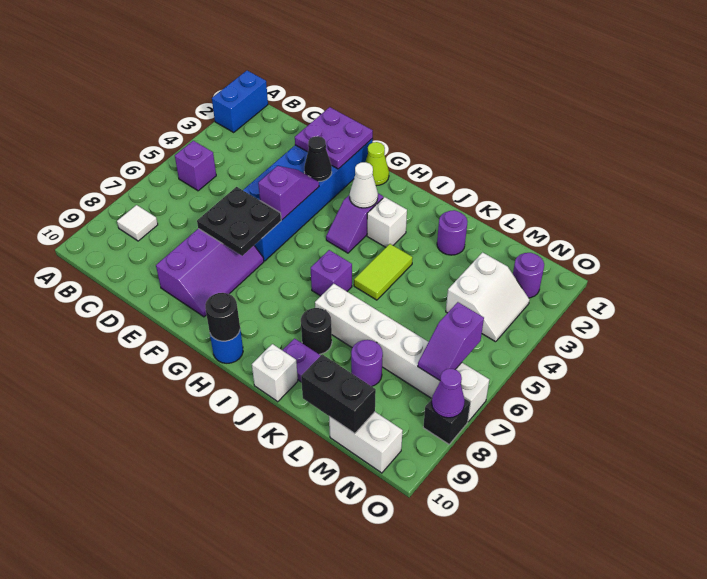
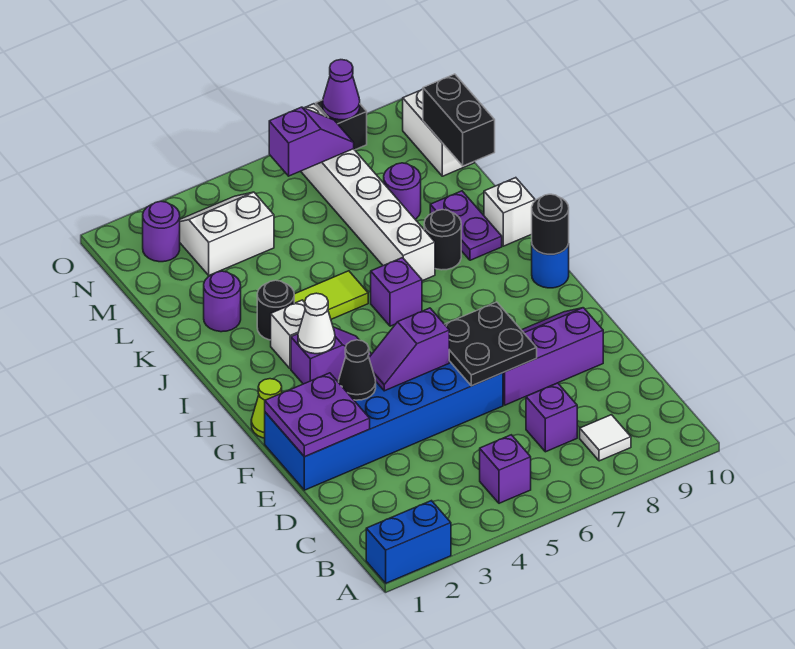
none -> purple 1x1 brick [526,383,577,452]
none -> black 1x1 round brick [257,280,294,340]

